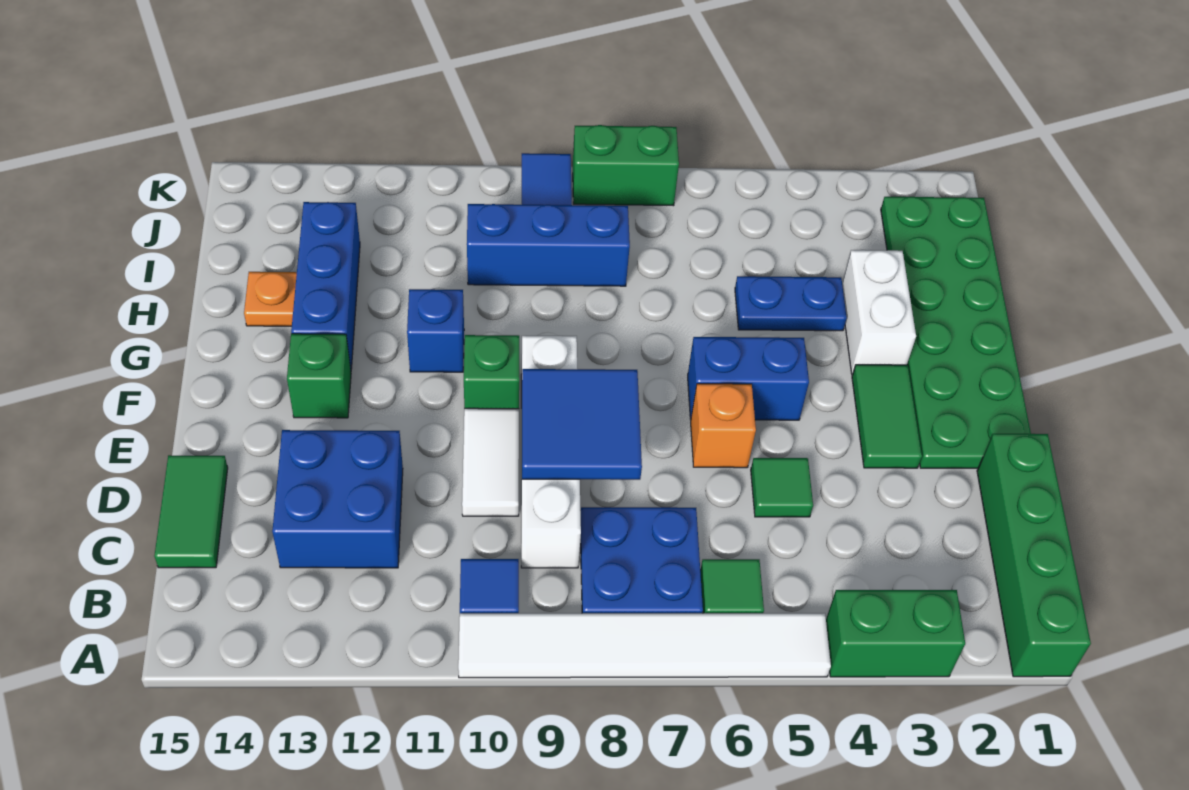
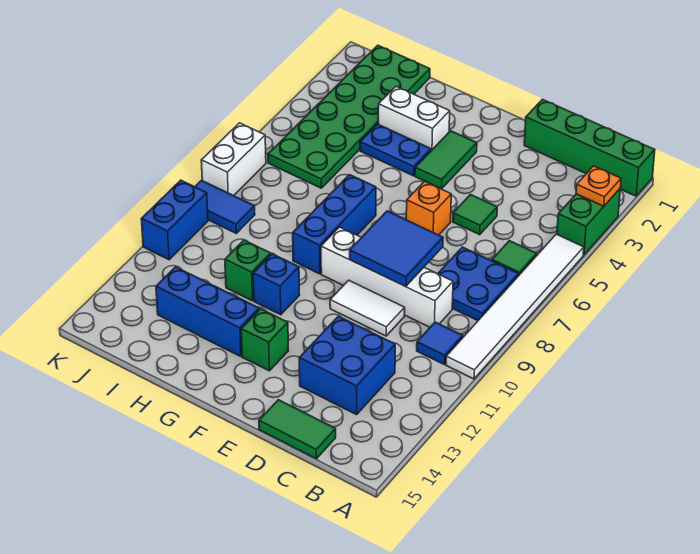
green 2x6 plate [881,197,1031,468] -> green 2x6 plate turned to [268,45,430,188]
green 1x2 tile [852,365,922,468] -> green 1x2 tile turned to [415,131,477,189]
blue 1x2 brick [688,337,809,420] -> blue 1x2 brick moved to [141,180,208,260]
green 1x1 brick [464,335,519,409] -> green 1x1 brick moved to [225,240,271,301]
blue 1x2 plate [735,276,847,331] -> blue 1x2 plate turned to [360,124,431,176]
orange 1x1 plate [244,272,297,326] -> orange 1x1 plate moved to [576,166,621,206]
blue 1x3 brick [467,204,630,286] -> blue 1x3 brick moved to [293,175,376,274]
green 1x2 brick [573,125,679,206] -> white 1x2 brick [201,123,266,196]

